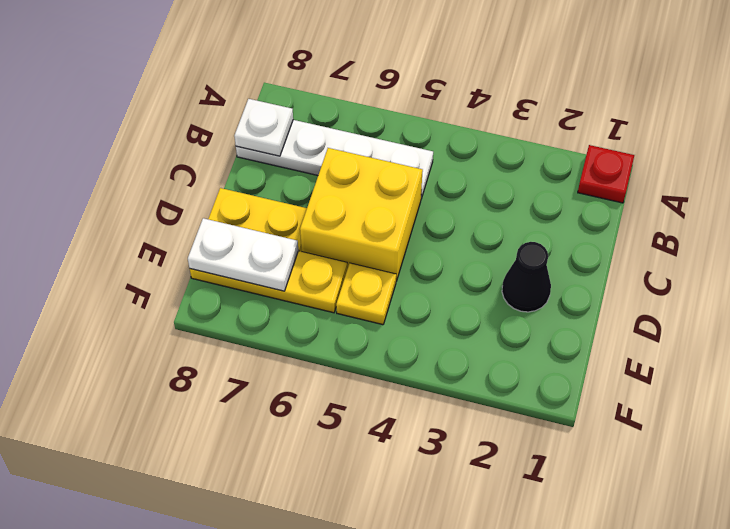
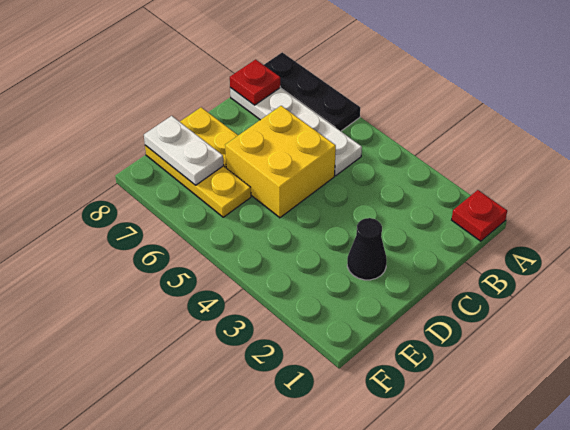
none -> black 1x3 plate [264,52,360,131]
white 1x1 plate [234,99,293,156] -> red 1x1 plate [230,59,280,105]
yellow 1x1 plate [336,263,396,325] -> none

